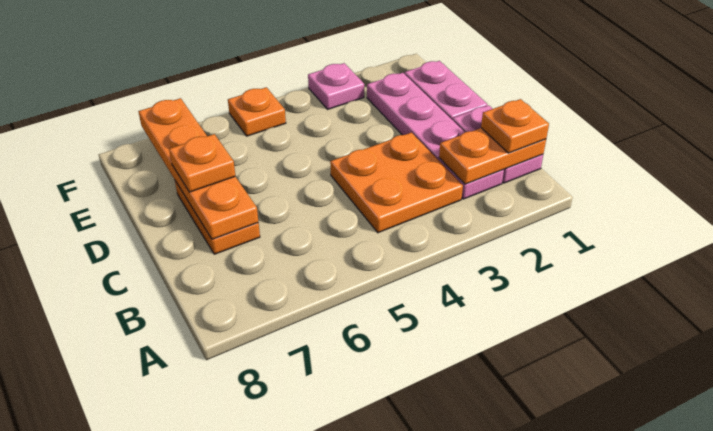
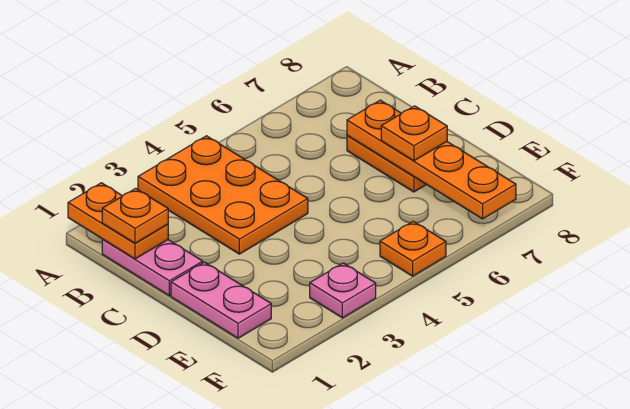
orange 1x2 plate [439,128,546,184] -> orange 1x2 plate turned to [68,183,168,259]
pink 1x4 plate [367,73,504,199] -> none
orange 2x2 plate [330,133,463,233] -> orange 2x3 plate [138,136,308,254]

